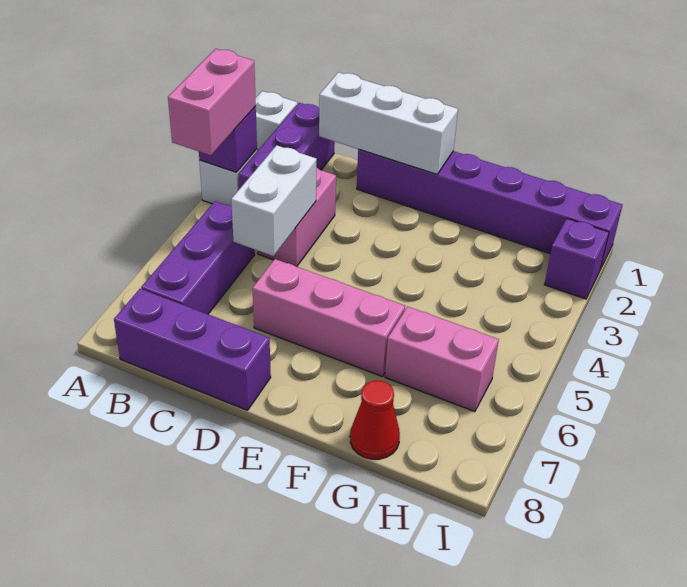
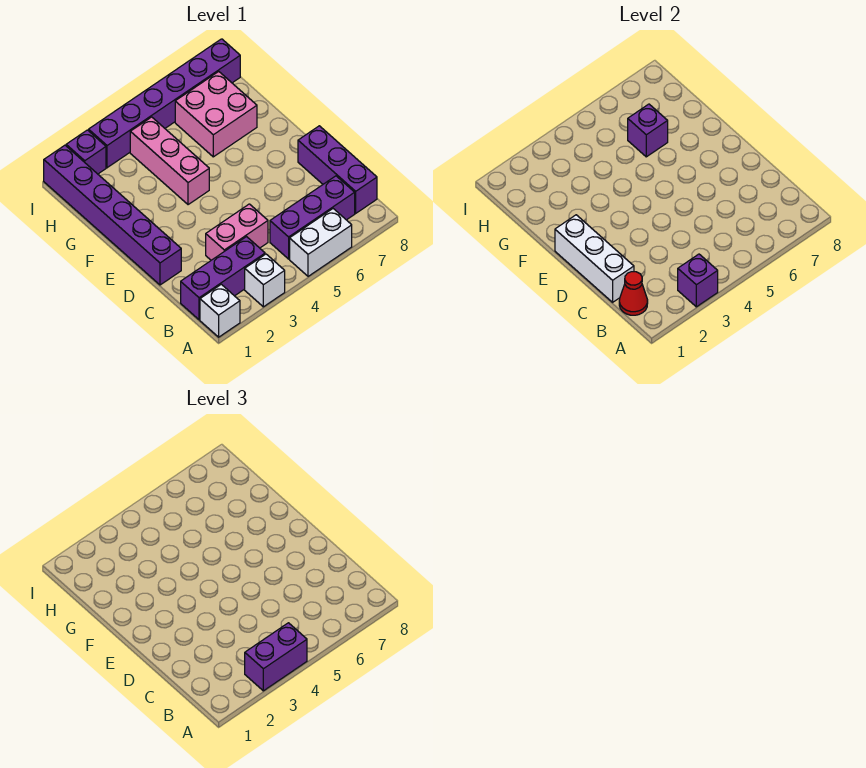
pink 1x2 brick [168,49,256,155] -> purple 1x2 brick [245,623,307,691]
white 1x2 brick [231,145,317,256] -> white 1x2 brick moved to [290,209,352,276]
pink 1x3 brick [253,259,405,377] -> pink 1x3 brick moved to [130,117,209,205]
pink 1x2 brick [385,307,499,412] -> pink 2x2 brick [175,72,257,157]
none -> purple 1x1 brick [628,104,668,157]
red 1x1 cone [350,380,400,459] -> red 1x1 cone moved to [619,272,648,315]
none -> purple 1x6 brick [89,39,240,168]

